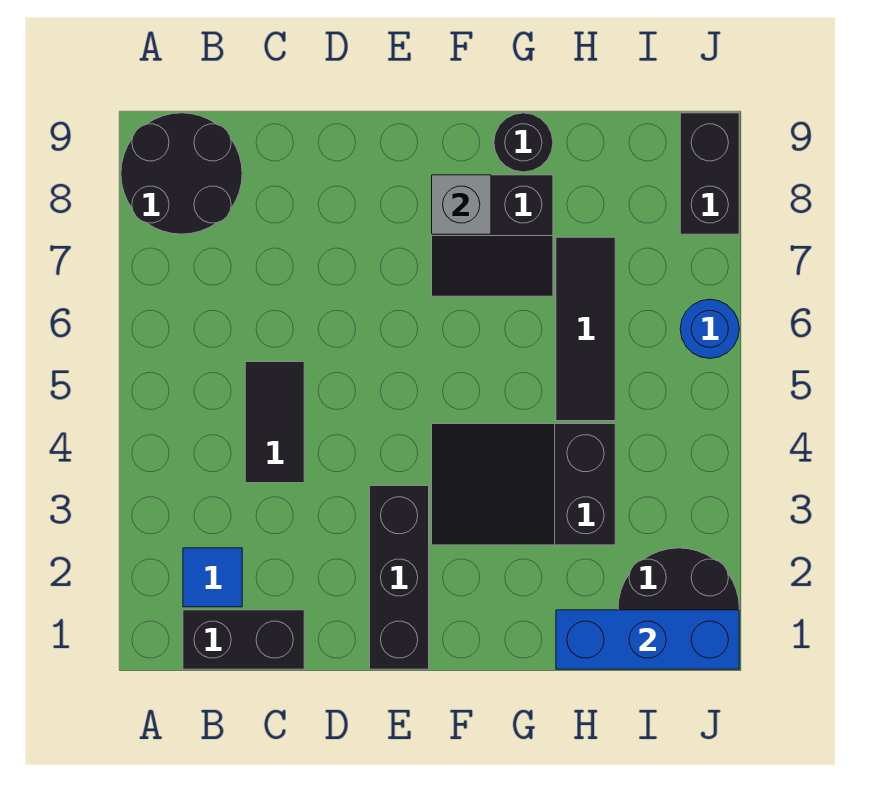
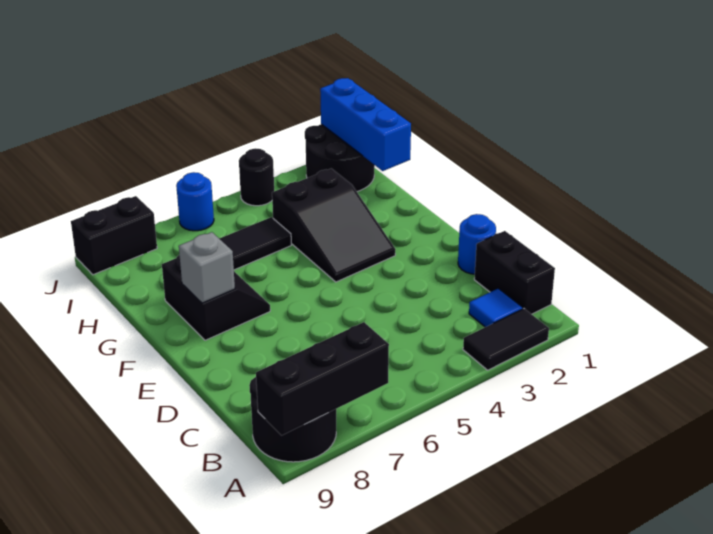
black 1x2 tile [245,362,304,483] -> black 1x2 tile moved to [463,309,549,370]
none -> blue 1x1 round brick [458,214,496,274]
black 1x3 brick [370,486,429,669] -> black 1x3 brick moved to [256,322,389,436]
black 1x1 round brick [494,113,553,172] -> black 1x1 round brick moved to [239,148,274,206]

